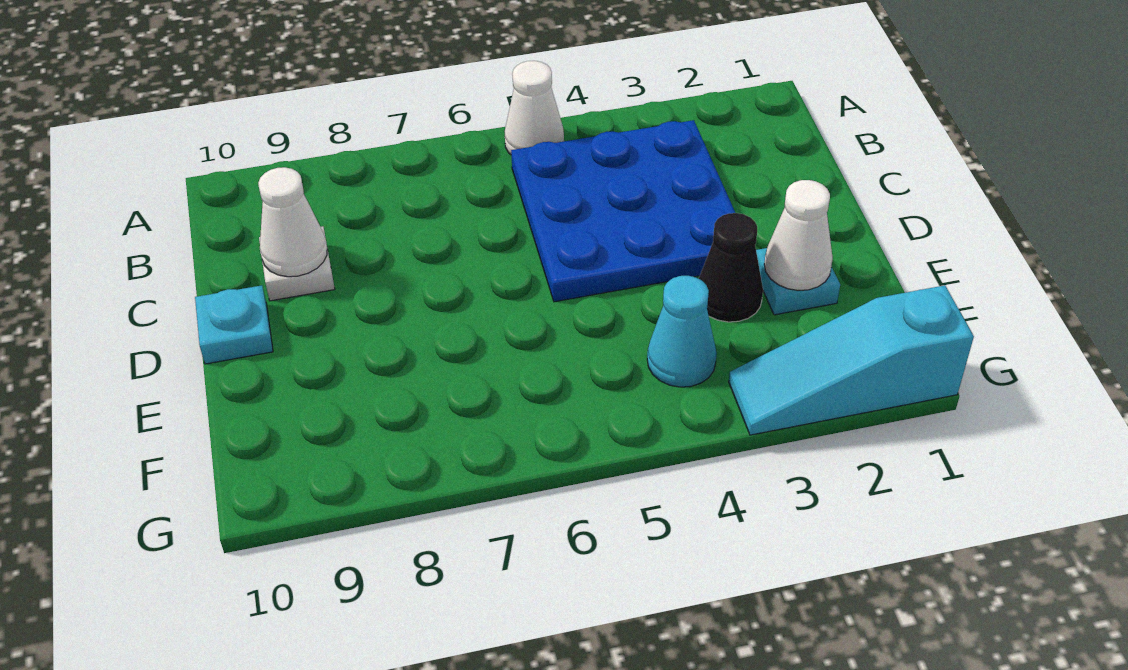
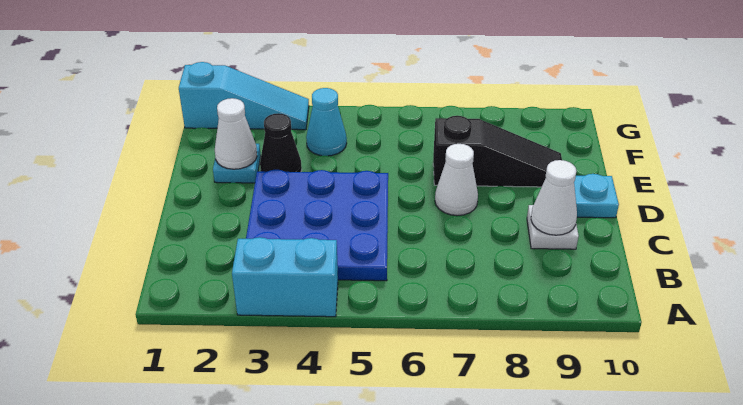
none -> cyan 1x2 brick [232,237,338,317]
white 1x1 cone [505,61,564,155] -> white 1x1 cone moved to [435,144,478,216]
none -> black 1x3 slope [433,116,562,187]

